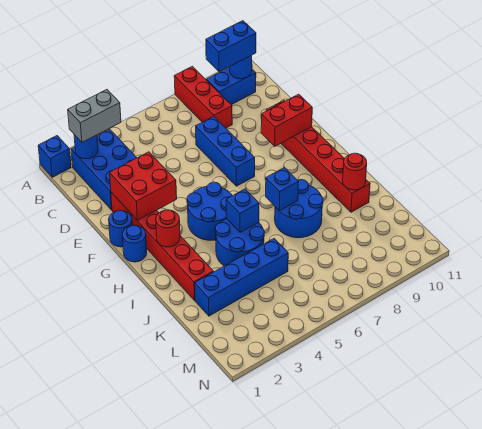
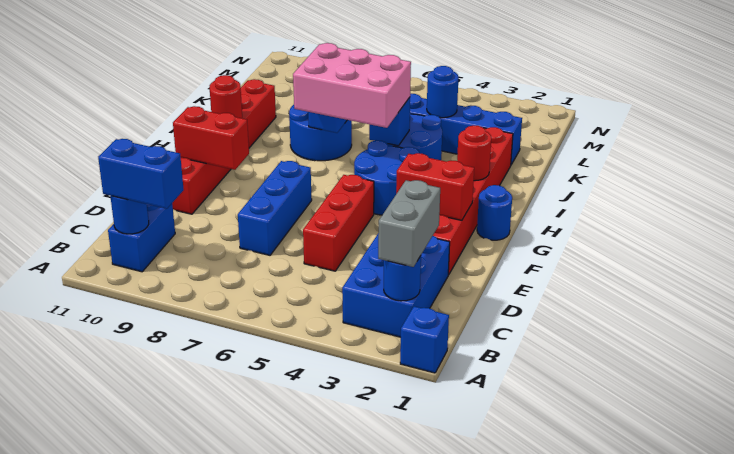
red 1x3 brick [174,66,232,128] -> red 1x3 brick moved to [303,175,374,271]
grey 1x2 brick [68,90,121,142] -> grey 1x2 brick turned to [378,180,440,267]
blue 1x2 brick [207,67,256,105] -> blue 1x2 brick turned to [108,204,175,272]
red 2x2 brick [110,152,177,220] -> red 1x2 brick [396,153,474,220]
blue 1x1 round brick [109,210,132,247] -> blue 1x1 round brick moved to [427,66,458,118]
none -> pink 2x3 brick [293,43,411,128]
red 1x1 round brick [343,153,367,190] -> red 1x1 round brick moved to [210,75,242,118]

